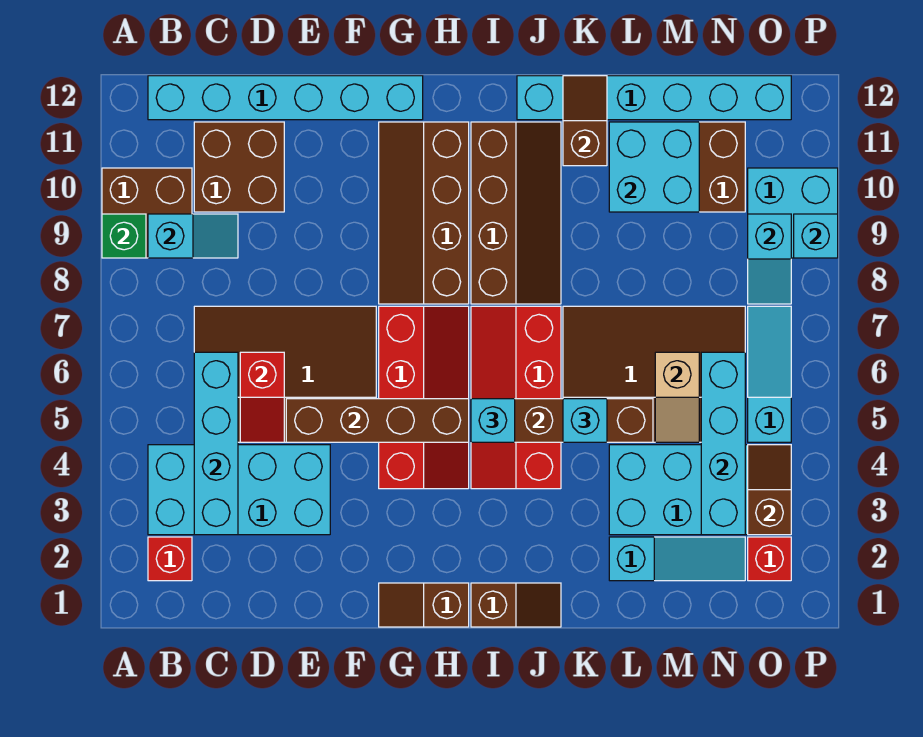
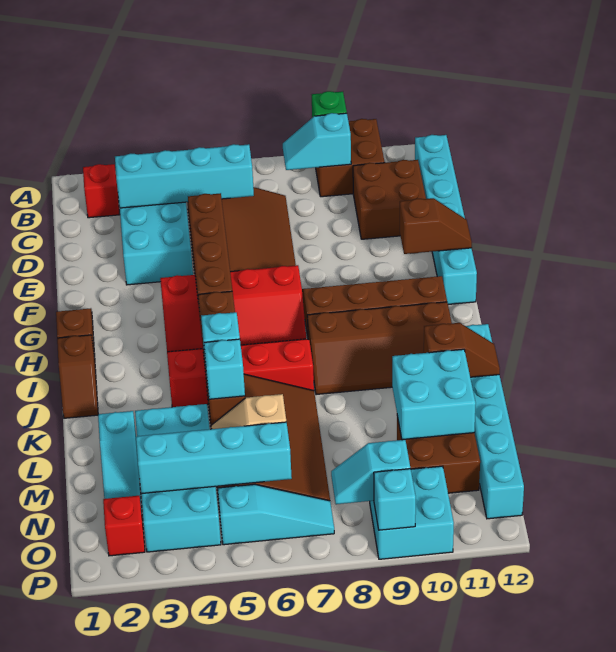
cyan 1x2 slope [148,214,238,258] -> cyan 1x2 slope turned to [283,113,351,170]
red 1x2 slope [240,352,284,442] -> none
cyan 1x1 brick [471,399,515,442] -> cyan 1x1 brick moved to [204,339,245,399]
brown 1x2 slope [748,445,791,535] -> brown 1x2 slope moved to [400,198,472,254]

